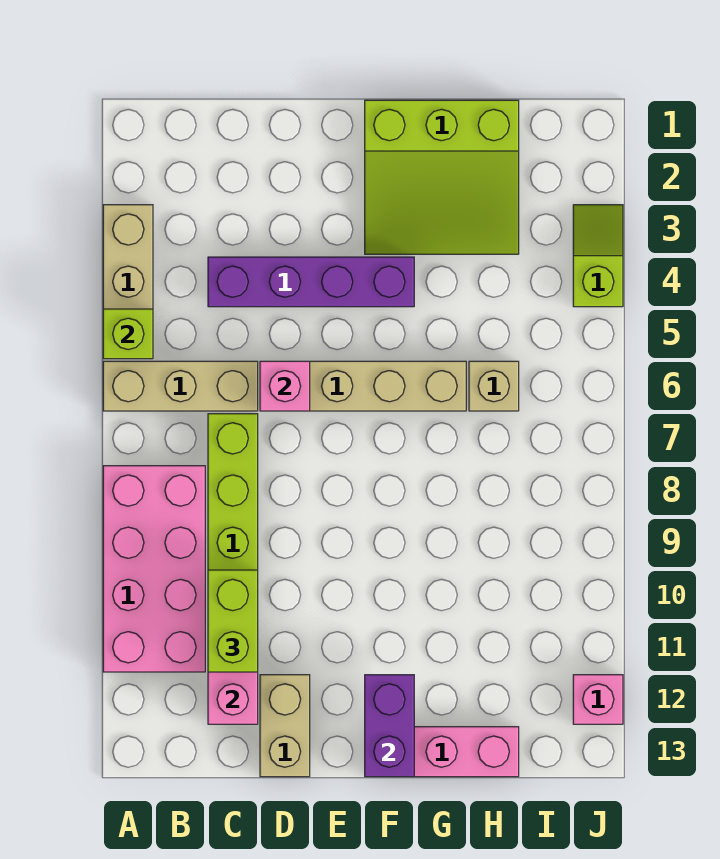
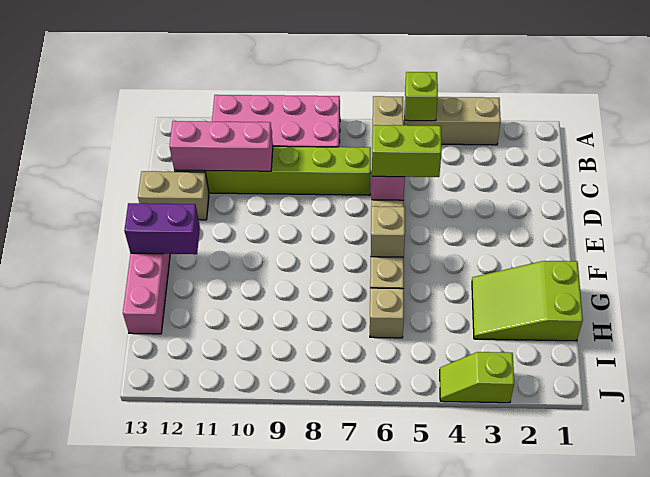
purple 1x4 brick [208,257,414,307] -> none
lime 1x2 brick [208,570,258,672] -> lime 1x2 brick moved to [372,125,441,177]
lime 3x3 slope [365,100,519,254] -> lime 2x3 slope [472,261,583,341]
none -> tan 1x1 brick [371,206,405,257]
lime 1x2 slope [573,205,623,307] -> lime 1x2 slope turned to [440,352,514,403]
pink 1x1 brick [573,675,623,724] -> none

